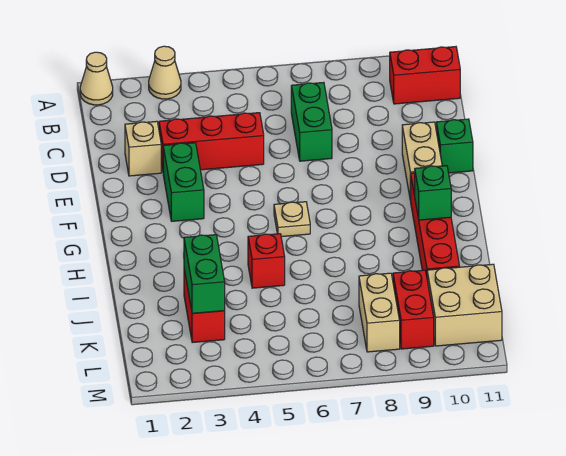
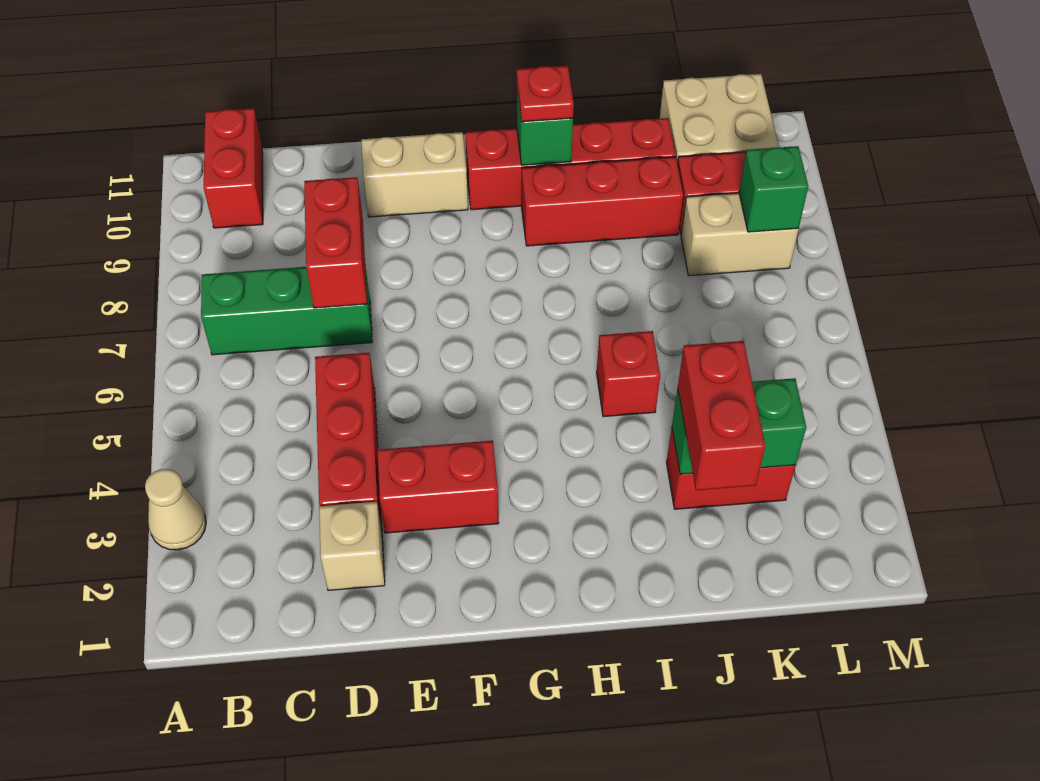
tan 1x1 cone [80,52,113,105] -> none
green 1x2 brick [291,82,332,161] -> green 1x3 brick [201,266,372,355]
none -> red 1x2 brick [304,177,367,308]
green 1x2 brick [163,143,204,221] -> red 1x2 brick [377,441,499,533]
green 1x1 brick [436,119,473,173] -> green 1x1 brick moved to [739,146,808,232]
tan 1x1 plate [274,202,310,237] -> none
none -> red 1x3 brick [522,157,683,246]
none -> red 1x1 plate [517,66,574,122]
none -> red 1x2 brick [678,341,765,490]

